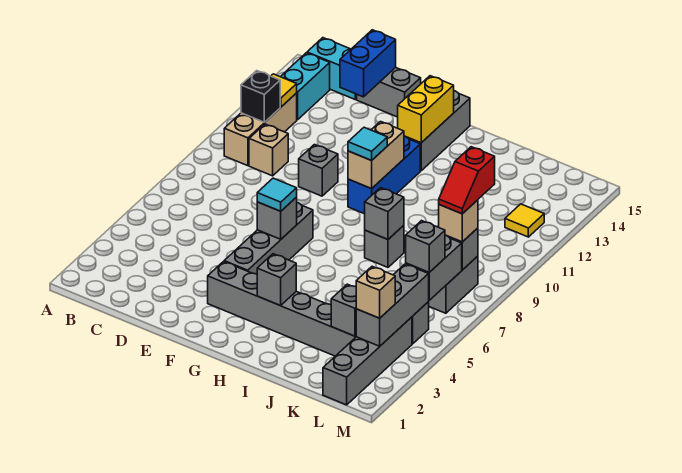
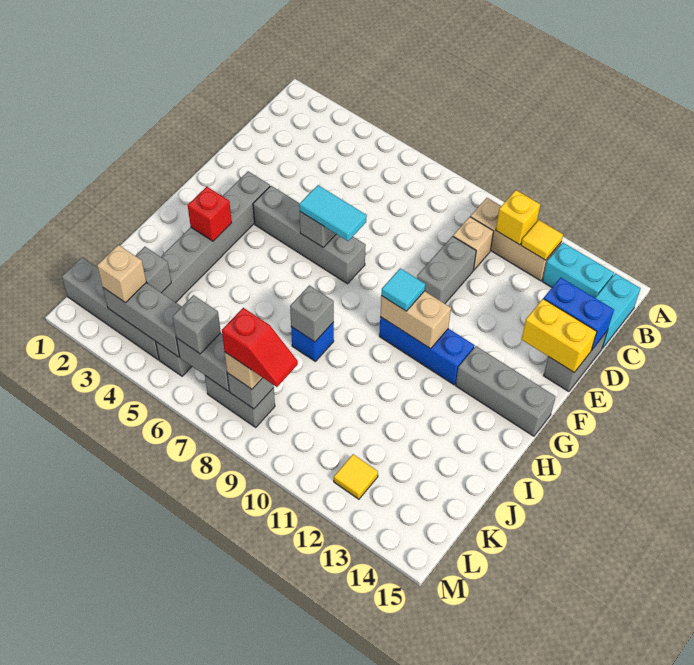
black 1x1 brick [241,71,280,122] -> yellow 1x1 brick [496,190,540,245]
grey 1x1 brick [299,145,338,196] -> grey 1x2 brick [417,236,476,304]
cyan 1x1 tile [257,178,297,211] -> cyan 1x2 tile [299,185,367,241]
yellow 1x2 brick [398,76,454,143] -> yellow 1x2 brick moved to [521,299,597,372]
grey 1x1 brick [257,254,296,306] -> red 1x1 brick [188,187,232,241]
grey 1x1 brick [365,225,404,267] -> blue 1x1 brick [291,322,334,361]
red 1x2 slope [439,147,495,214] -> red 1x2 slope turned to [222,308,298,387]

